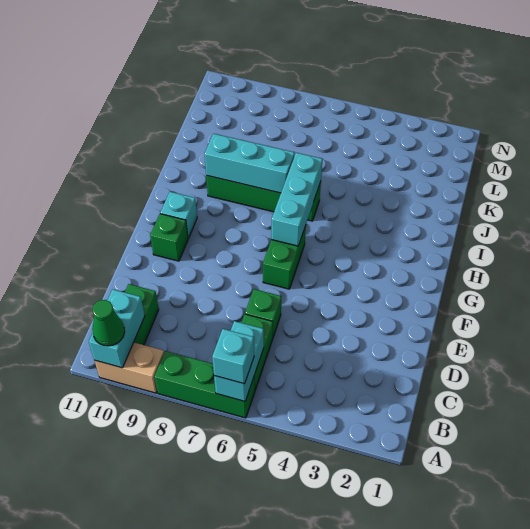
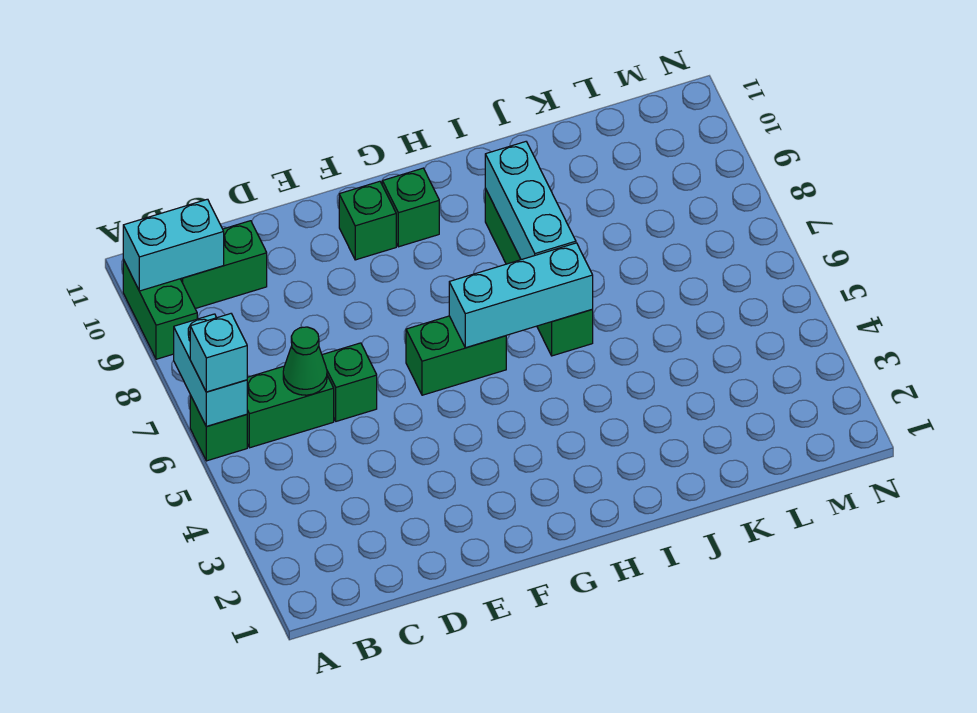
green 1x3 brick [154,351,255,418] -> green 1x1 brick [190,395,247,461]
cyan 1x2 brick [214,321,264,401] -> cyan 1x2 brick turned to [174,314,247,427]
tan 1x2 brick [94,342,164,393] -> green 1x2 brick [123,260,197,359]
green 1x1 cone [92,300,125,346] -> green 1x1 cone moved to [283,327,327,395]
cyan 1x1 brick [160,192,197,238] -> green 1x1 brick [382,168,439,247]

